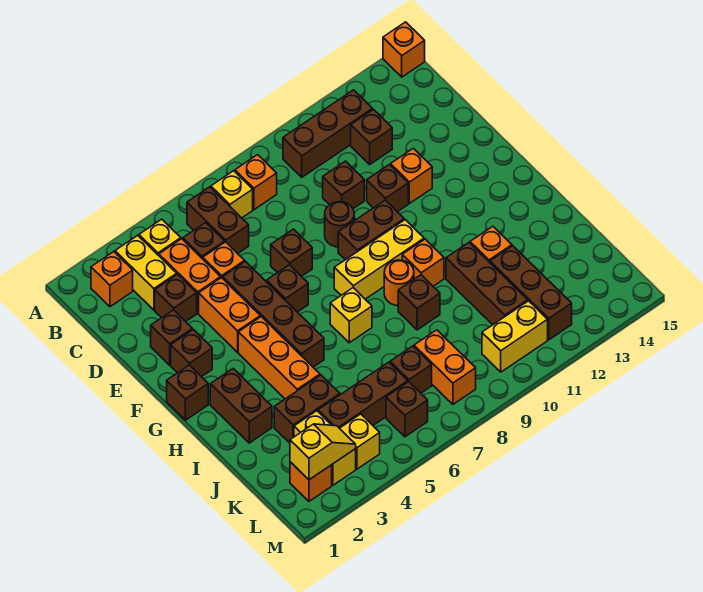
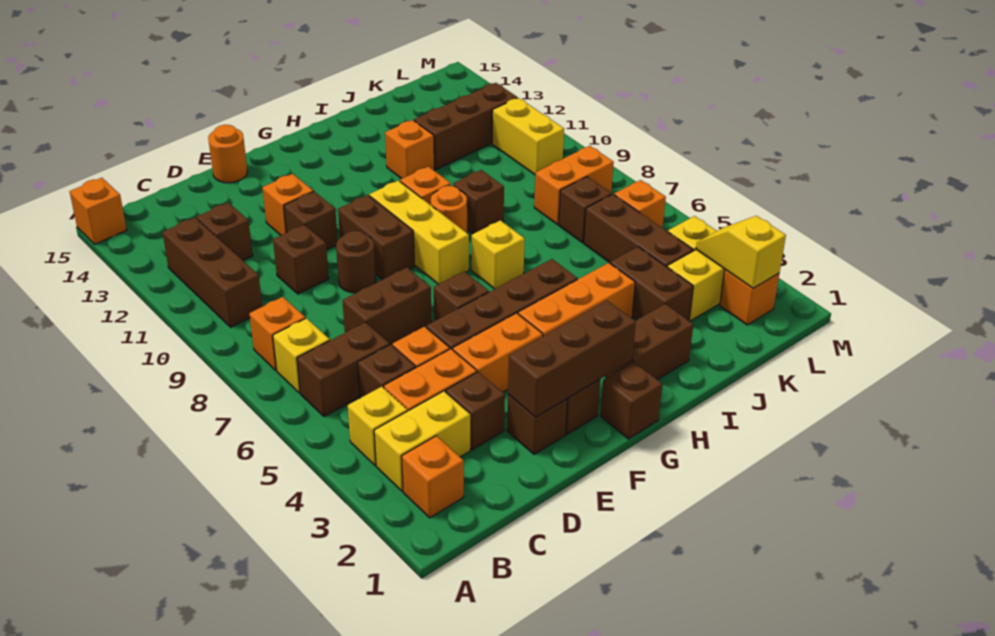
brown 1x1 brick [271,229,312,277] -> brown 1x2 brick [342,268,432,345]
none -> orange 1x1 round brick [208,125,247,183]
brown 1x3 brick [446,243,528,325] -> brown 1x3 brick moved to [508,300,636,417]
brown 1x1 brick [386,382,428,437] -> orange 1x1 brick [614,180,666,228]

